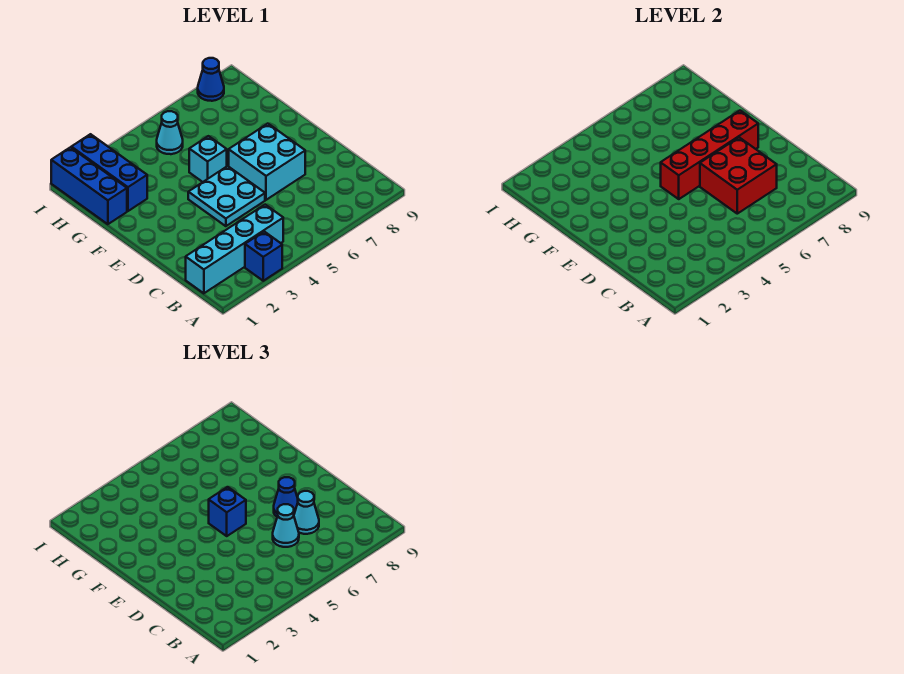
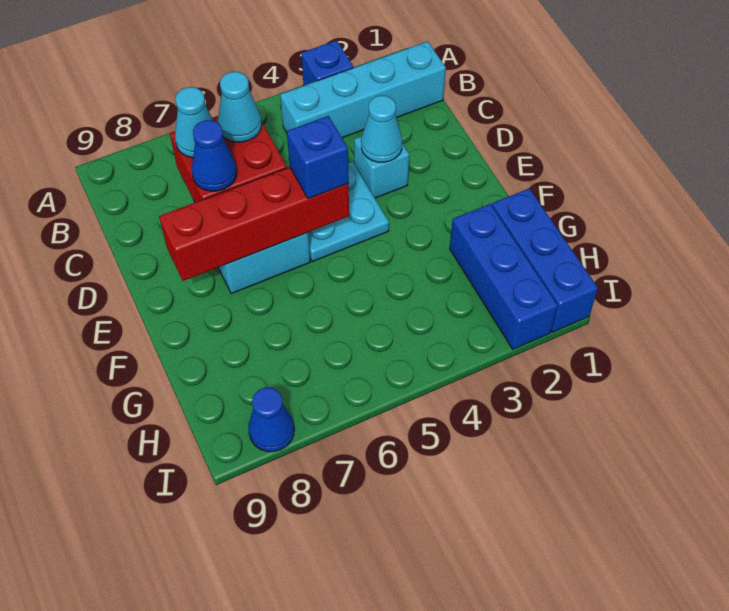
cyan 1x1 brick [189,136,227,182] -> cyan 1x1 brick moved to [354,136,409,198]
cyan 1x1 cone [157,111,183,154] -> cyan 1x1 cone moved to [361,96,402,162]

